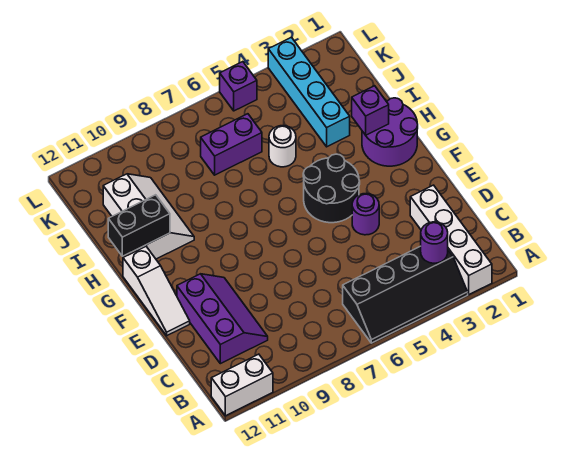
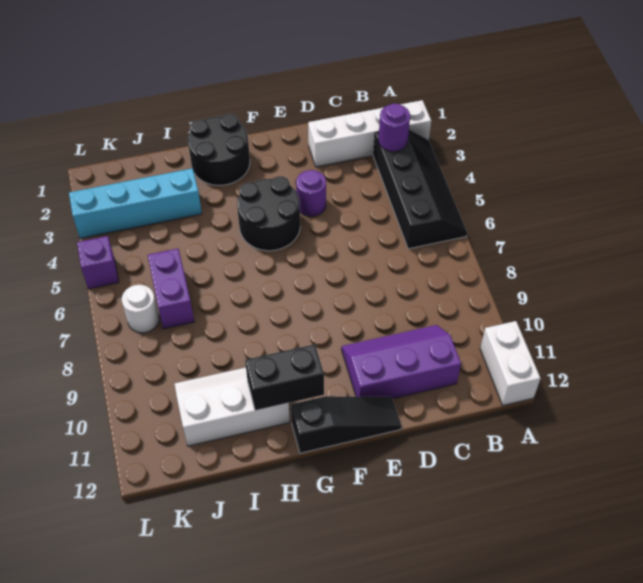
white 1x3 slope [123,247,190,336] -> black 1x3 slope [291,396,401,453]
purple 2x2 round brick [362,98,418,166] -> black 2x2 round brick [188,114,250,185]
purple 1x1 brick [352,86,389,135] -> none
black 1x2 brick [108,195,170,256] -> black 1x2 brick turned to [245,344,324,411]
white 1x1 round brick [269,126,296,167] -> white 1x1 round brick moved to [122,285,159,333]

